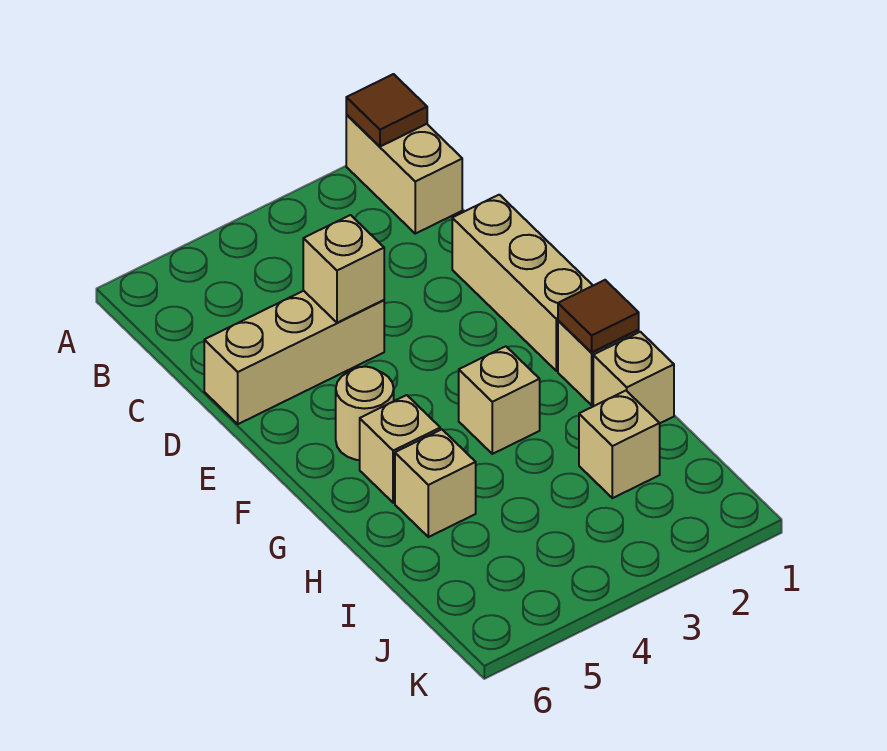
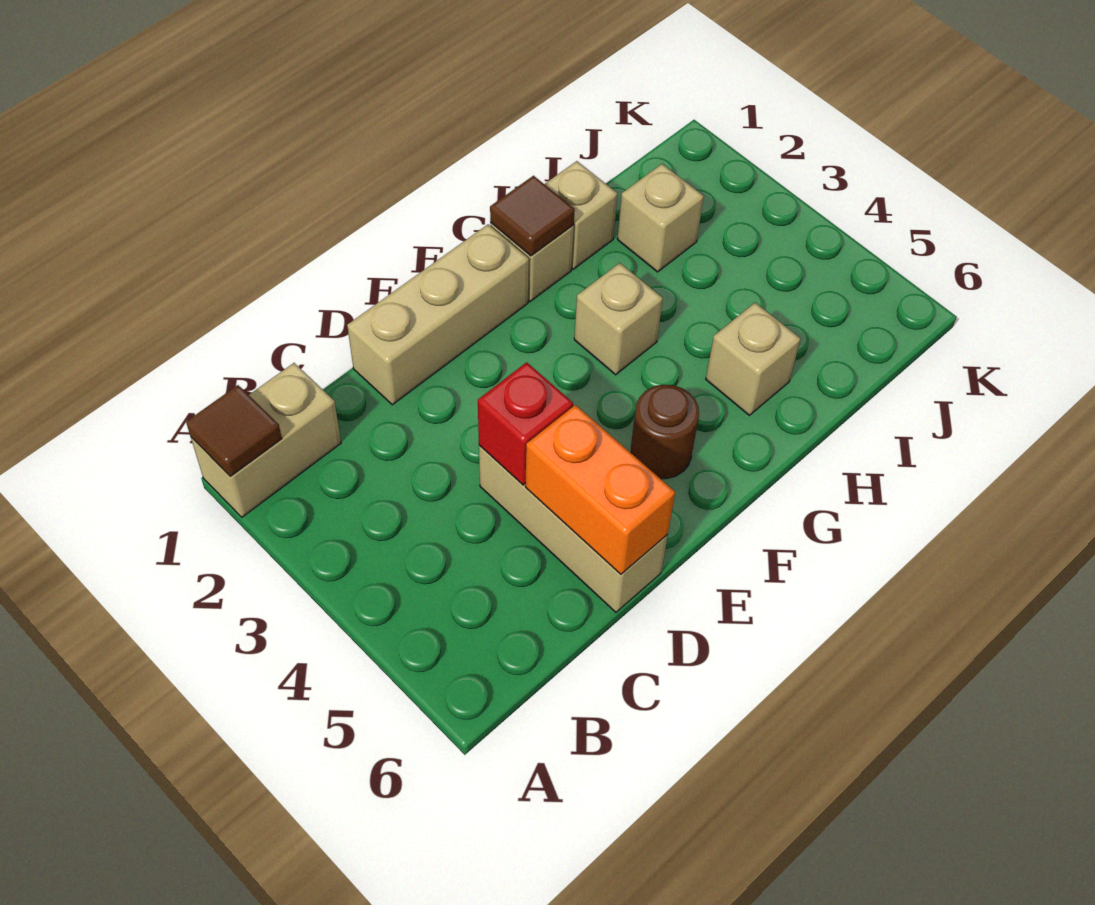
tan 1x1 brick [303,215,384,323] -> red 1x1 brick [478,362,573,485]
none -> orange 1x2 brick [525,405,675,574]
tan 1x1 round brick [336,367,394,460] -> brown 1x1 round brick [631,385,699,479]
tan 1x1 brick [360,395,440,503] -> none

